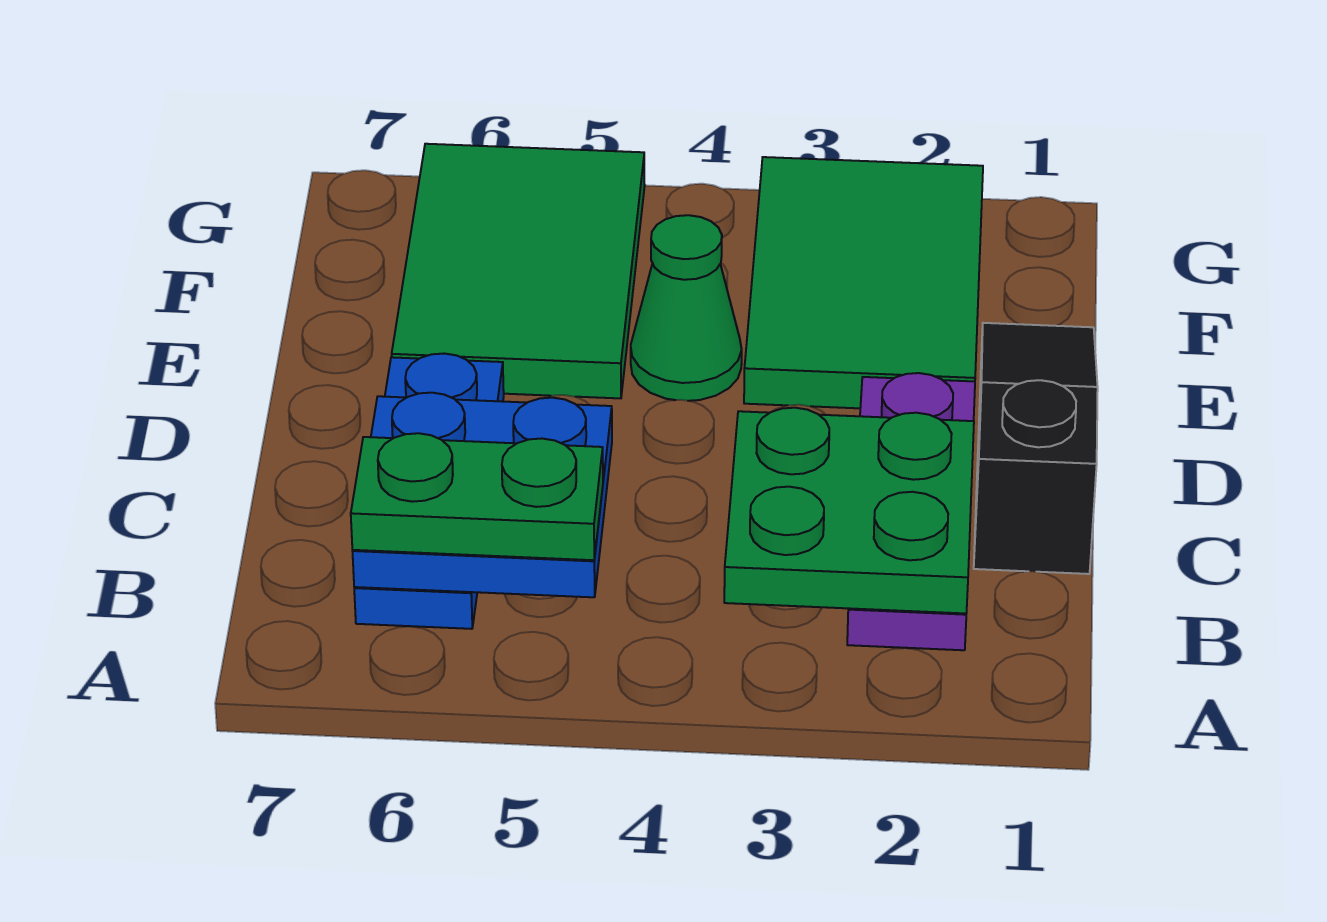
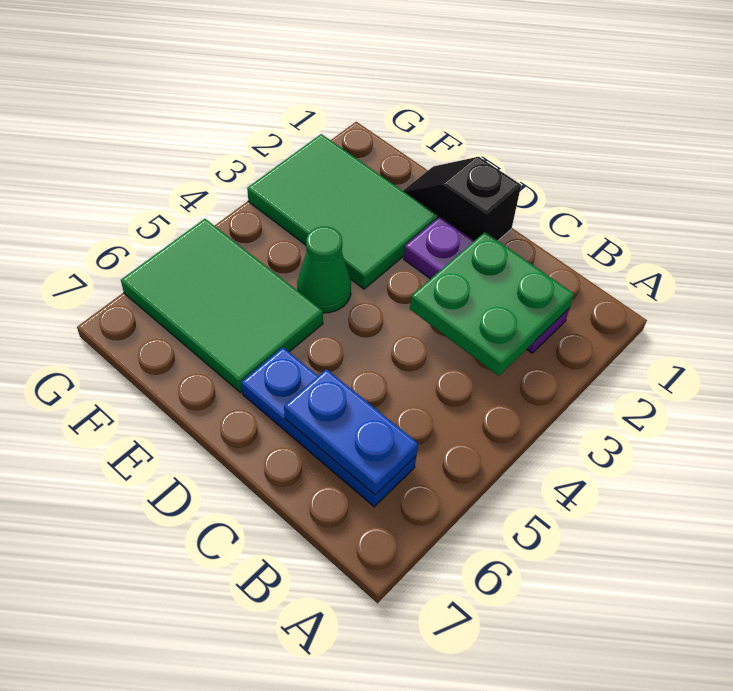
blue 2x2 plate [353,393,612,597] -> blue 1x2 plate [284,369,418,495]
green 1x2 plate [351,433,603,560] -> none
black 1x3 slope [974,323,1098,574] -> black 1x2 slope [403,157,521,241]

